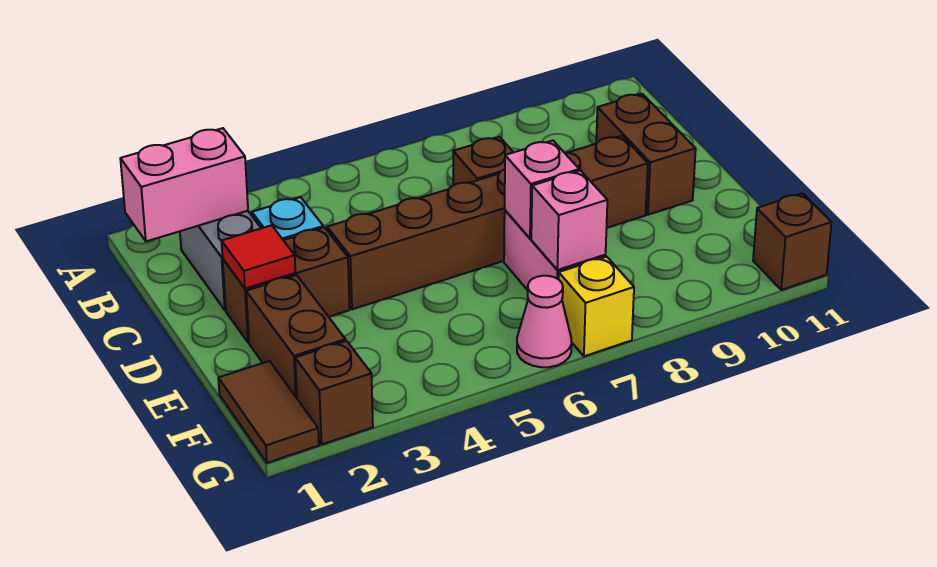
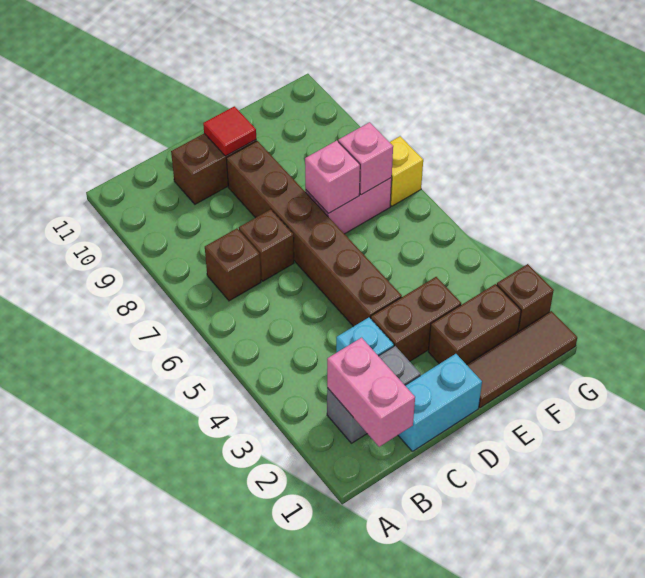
none -> cyan 1x2 brick [398,354,482,451]
brown 1x2 brick [223,228,350,343] -> brown 1x2 brick turned to [371,277,461,361]
red 1x1 tile [222,225,295,289] -> red 1x1 tile moved to [203,106,256,156]
brown 1x2 tile [218,361,319,463] -> brown 1x3 tile [467,311,577,408]
pink 1x1 cone [517,276,572,367] -> none
brown 1x1 brick [753,193,832,290] -> brown 1x1 brick moved to [205,228,261,301]

